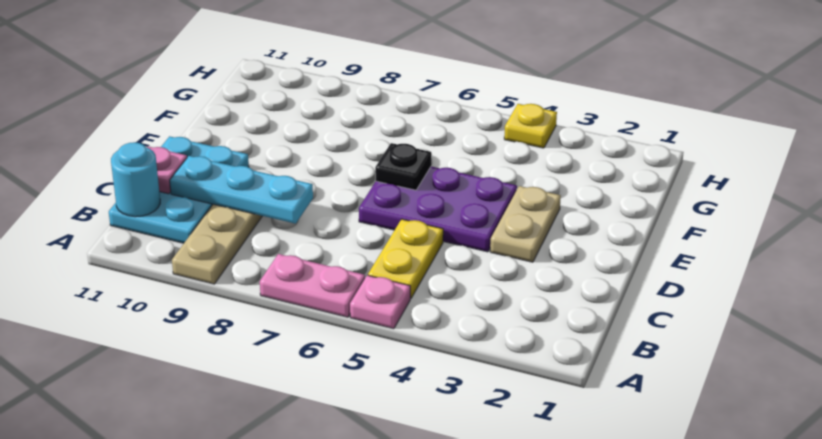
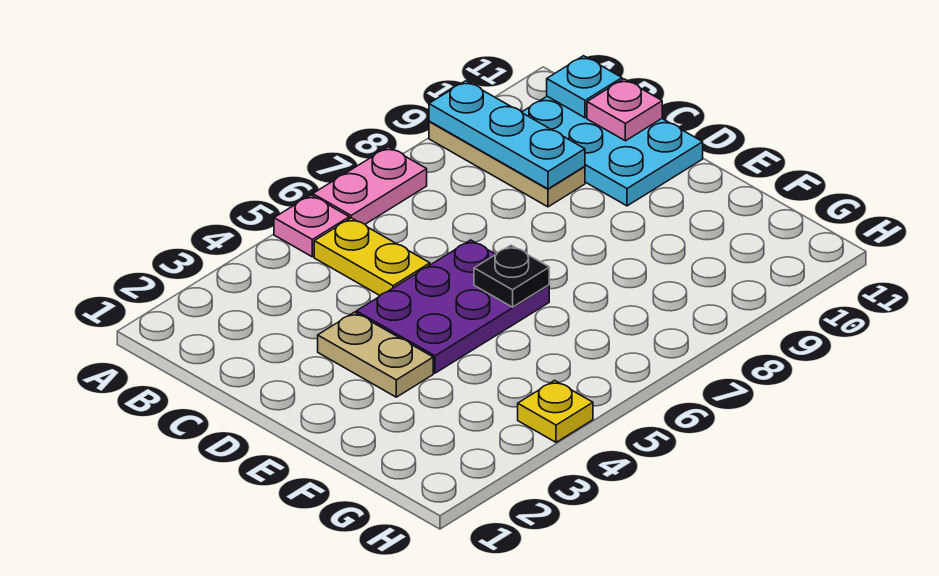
cyan 1x1 round brick [111,142,160,217] -> cyan 1x1 plate [547,56,622,118]
cyan 1x3 plate [170,156,313,224] -> cyan 1x3 plate turned to [429,81,585,189]

